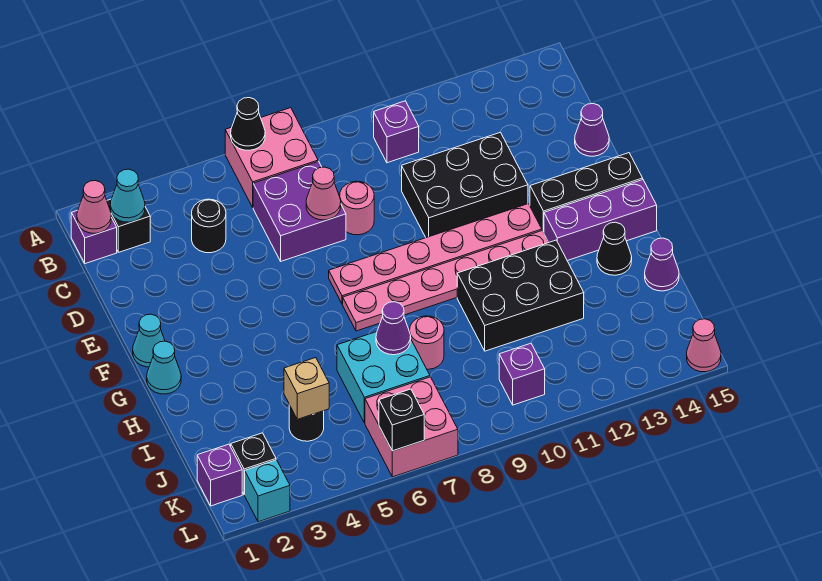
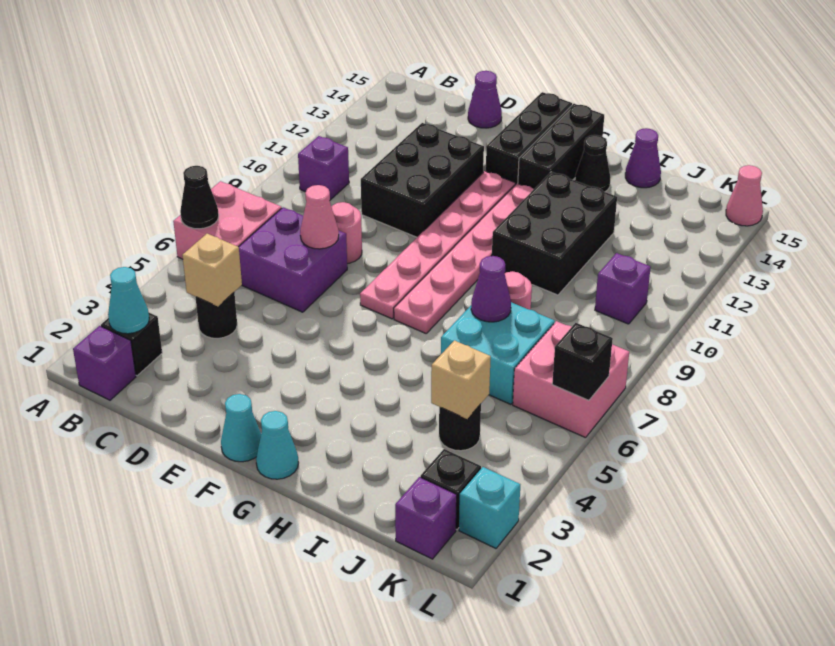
pink 1x1 cone [77,181,111,233] -> none
none -> tan 1x1 brick [182,234,242,306]
purple 1x3 brick [544,180,657,261] -> black 1x3 brick [518,104,604,189]

